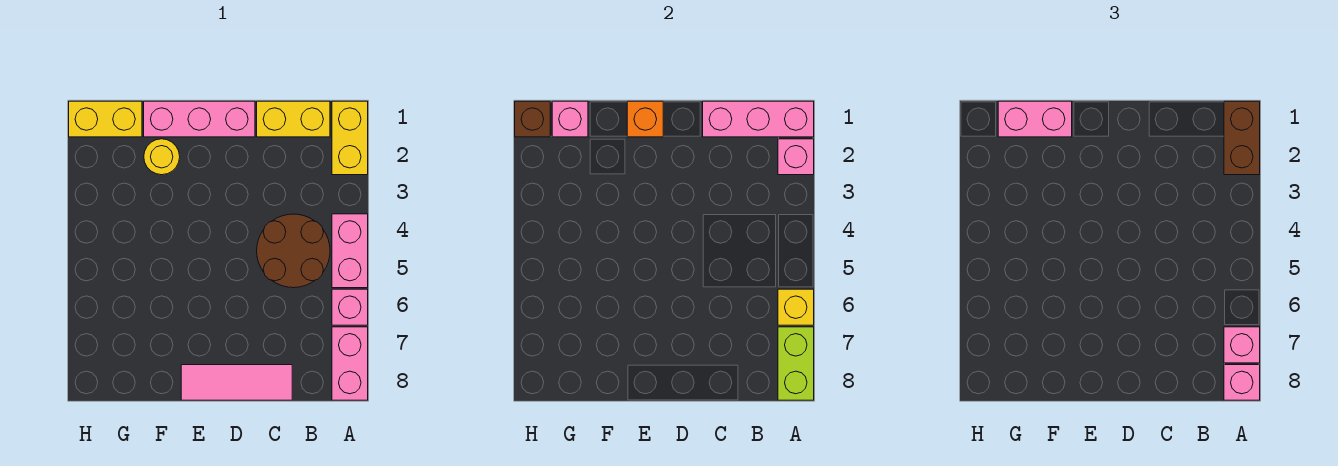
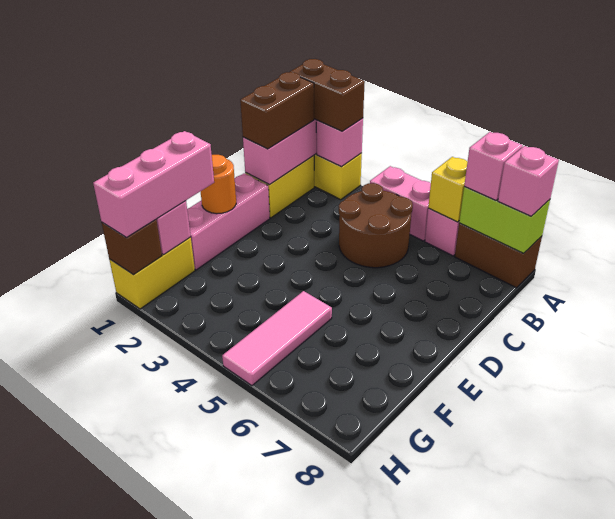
pink 1x2 brick [332,327,368,400] -> brown 1x2 brick [455,223,542,288]
none -> brown 1x2 brick [240,72,314,149]
pink 1x3 tile [181,365,292,400] -> pink 1x3 tile moved to [222,291,332,386]
orange 1x1 brick [627,101,663,137] -> orange 1x1 round brick [200,155,236,214]
pink 1x2 brick [998,101,1072,137] -> pink 1x3 brick [93,131,214,237]
yellow 1x1 round brick [144,139,180,175] -> none

